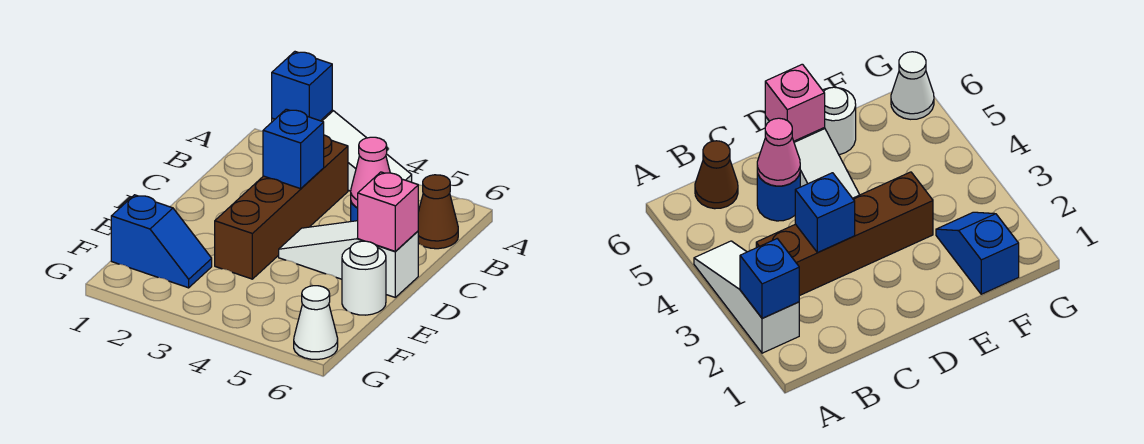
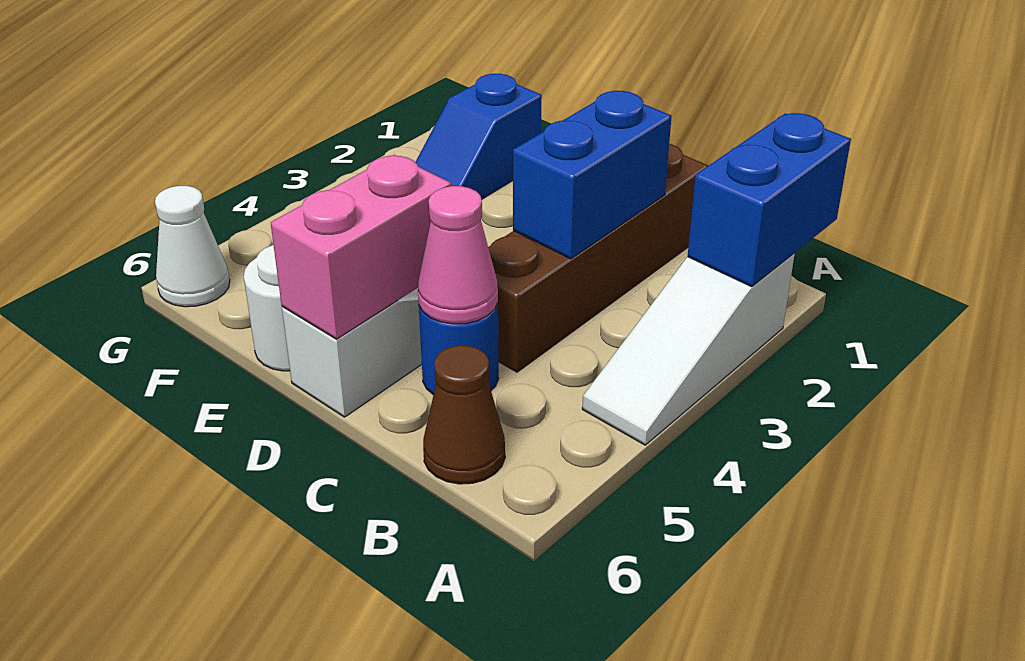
blue 1x1 brick [272,52,332,121] -> blue 1x2 brick [688,113,851,287]
brown 1x4 brick [215,135,348,279] -> brown 1x4 brick turned to [488,144,708,372]
blue 1x1 brick [263,109,324,189] -> blue 1x2 brick [513,91,672,259]
pink 1x1 brick [358,172,418,251] -> pink 1x2 brick [271,155,451,339]

